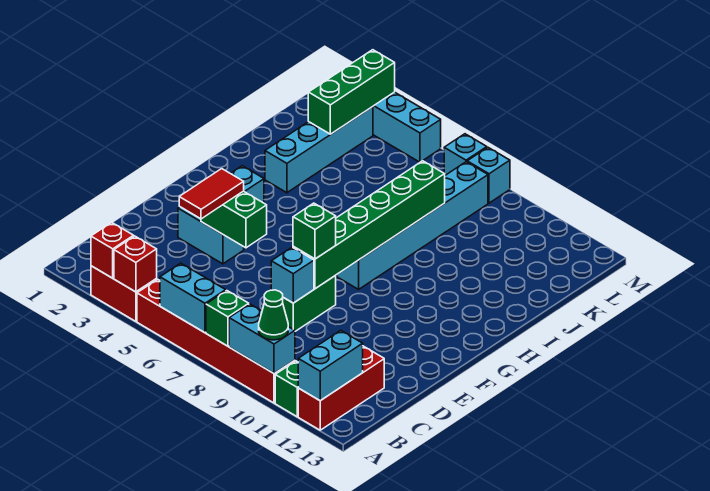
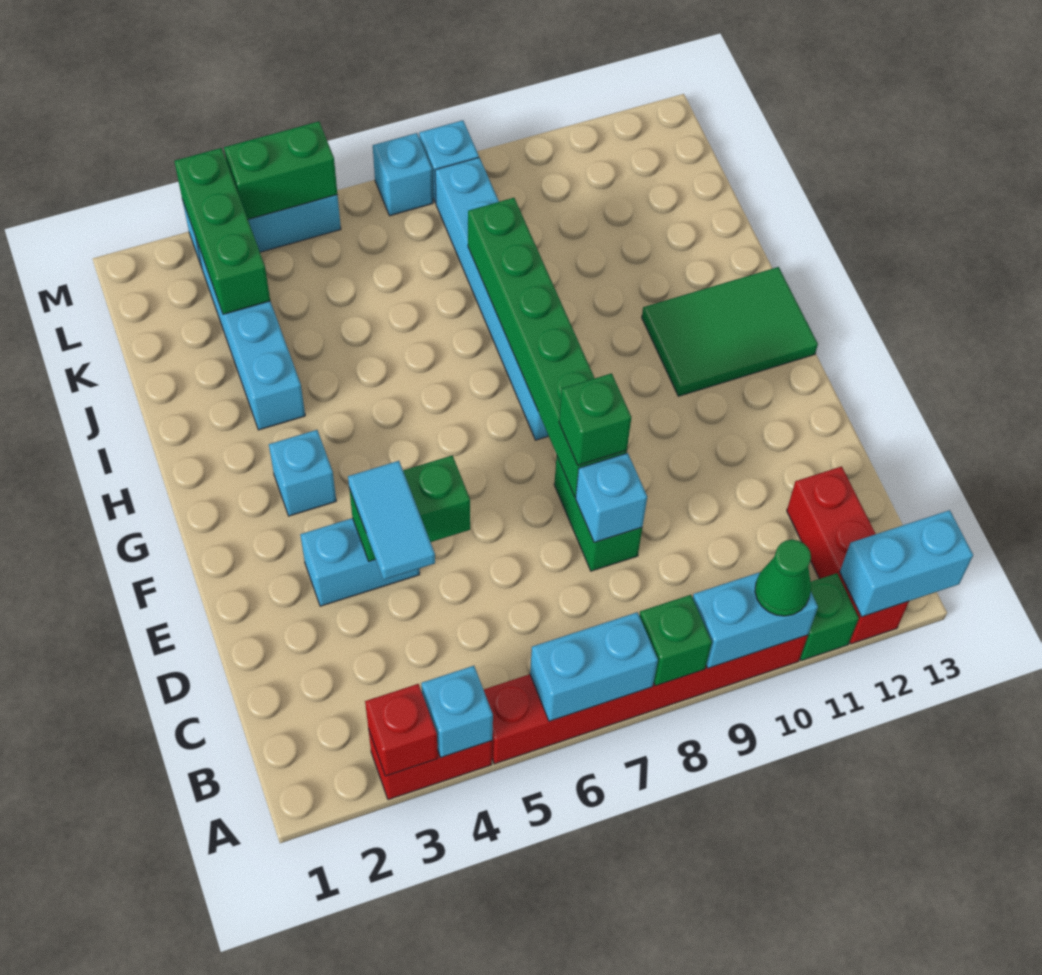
red 1x1 brick [114,236,157,292] -> cyan 1x1 brick [421,666,493,758]
cyan 1x2 brick [298,330,363,401] -> cyan 1x2 brick turned to [840,510,973,617]
red 1x2 tile [179,169,244,219] -> cyan 1x2 tile [348,461,435,580]
none -> green 2x3 tile [642,267,818,396]
none -> green 1x2 brick [224,122,337,219]

